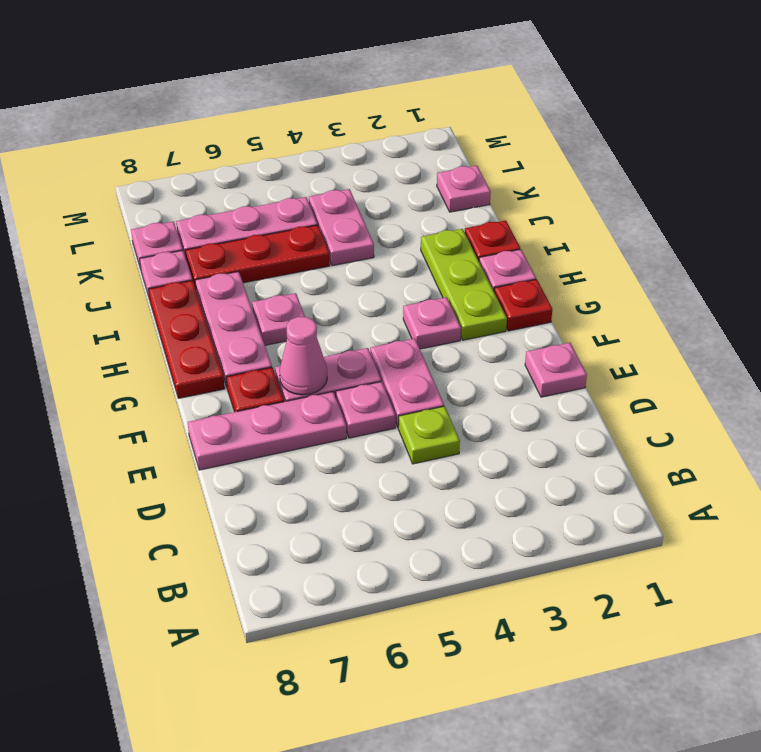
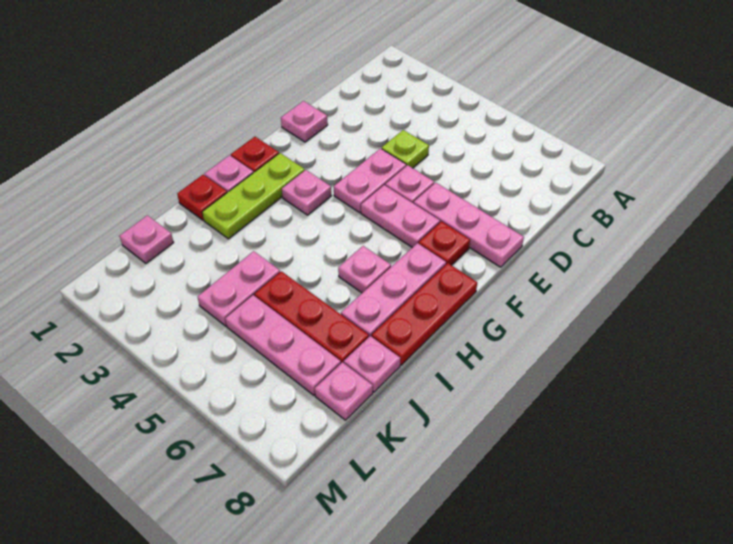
pink 1x1 cone [280,317,327,395] -> none

